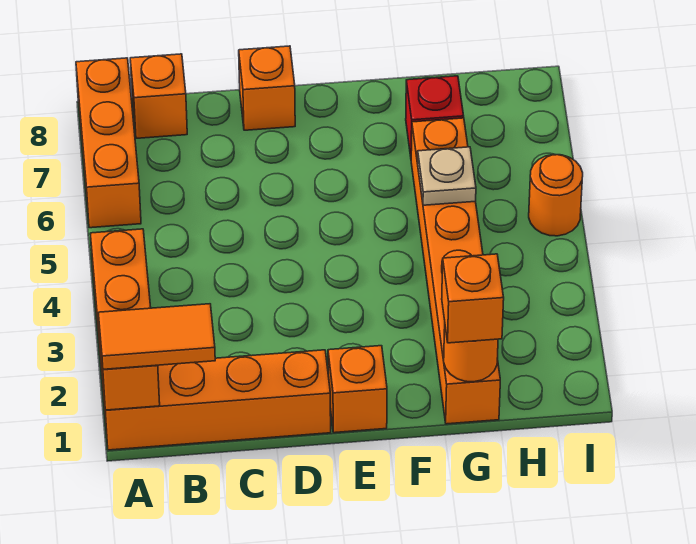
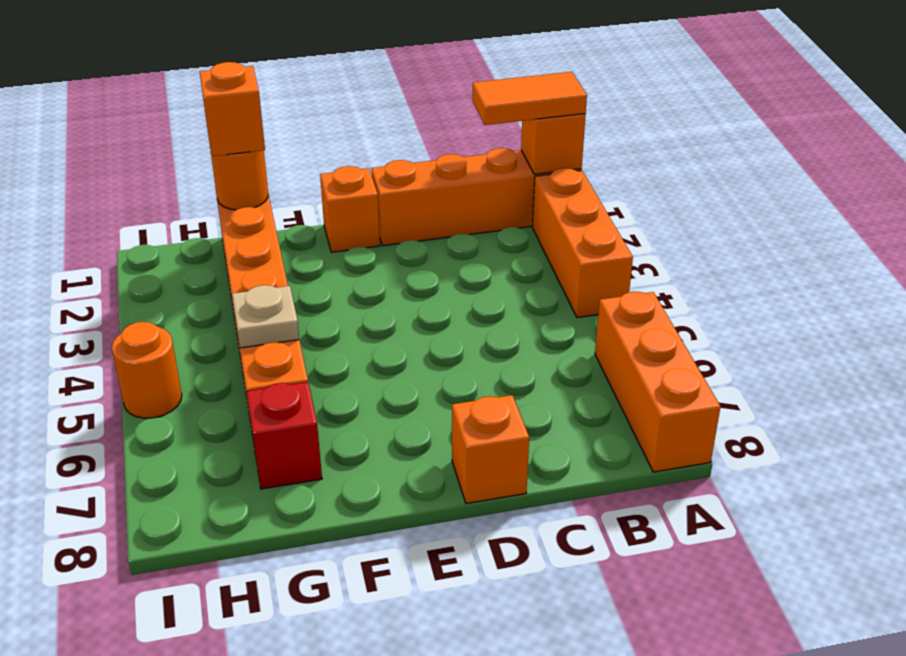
orange 1x1 brick [130,54,187,138] -> none

